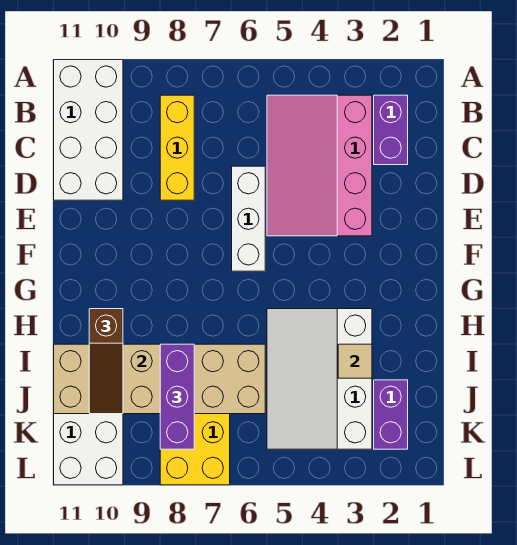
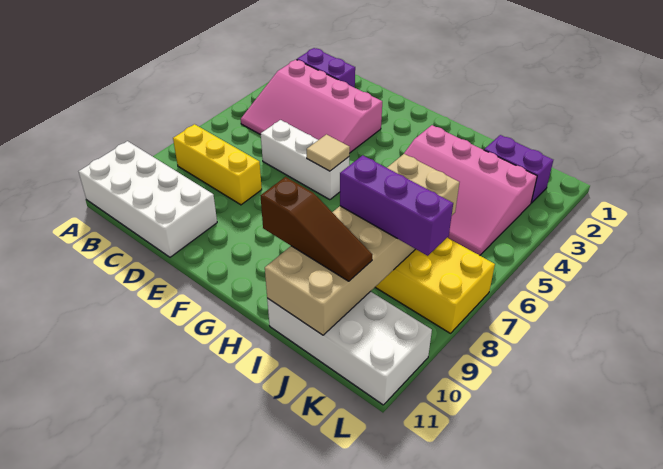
white 3x4 slope [267,309,372,449] -> pink 3x4 slope [404,125,537,255]
tan 1x1 tile [338,344,372,378] -> tan 1x1 tile moved to [307,134,350,171]

